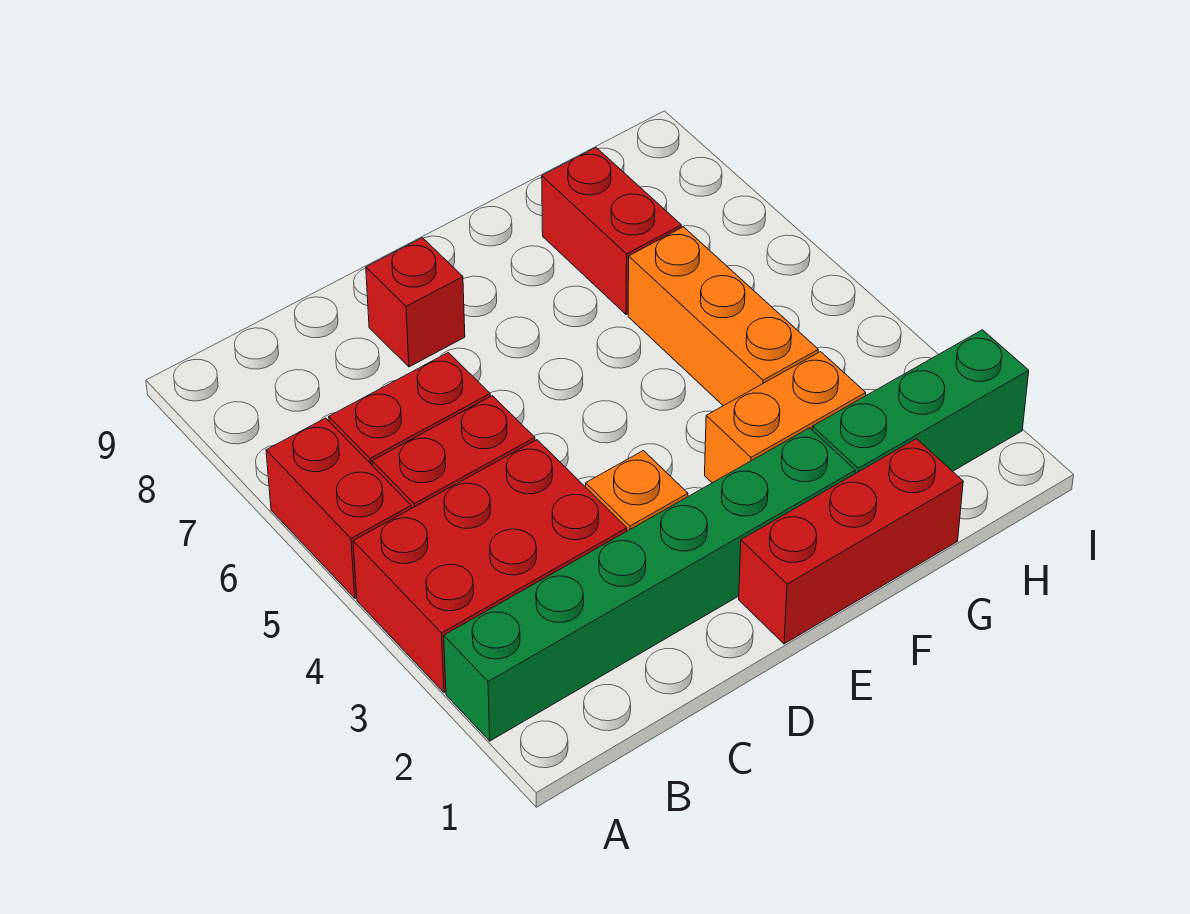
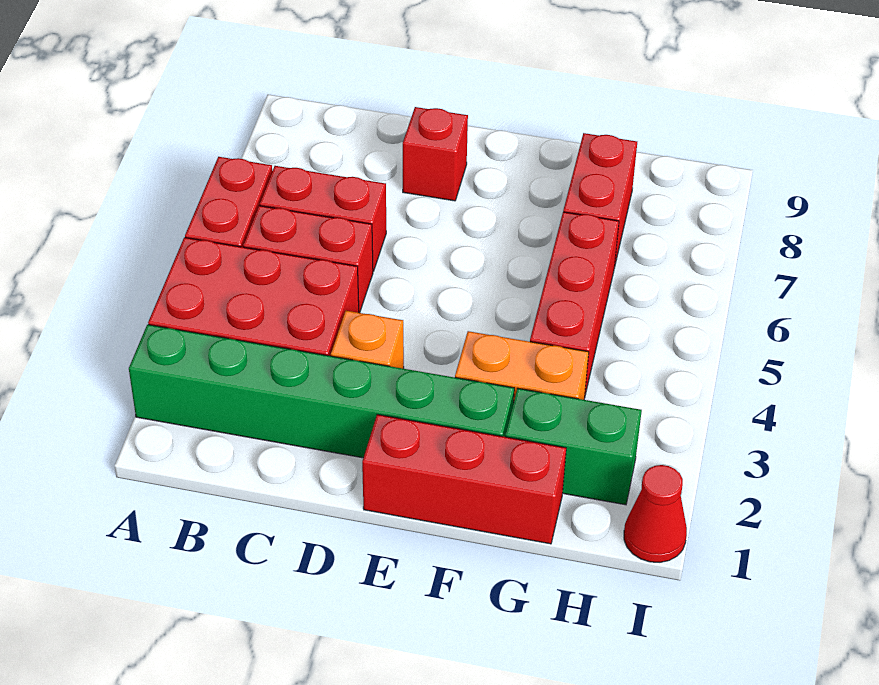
green 1x3 brick [812,330,1029,473] -> green 1x2 brick [505,389,642,505]
orange 1x3 brick [628,227,818,406] -> red 1x3 brick [530,212,619,398]
none -> red 1x1 cone [624,465,687,562]

